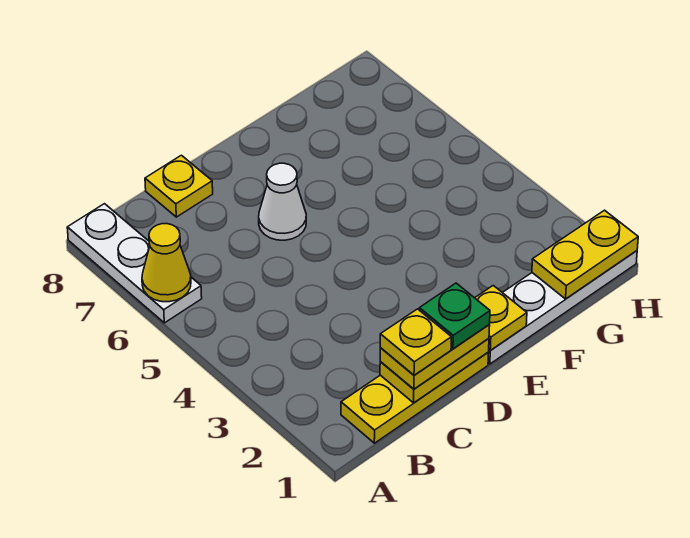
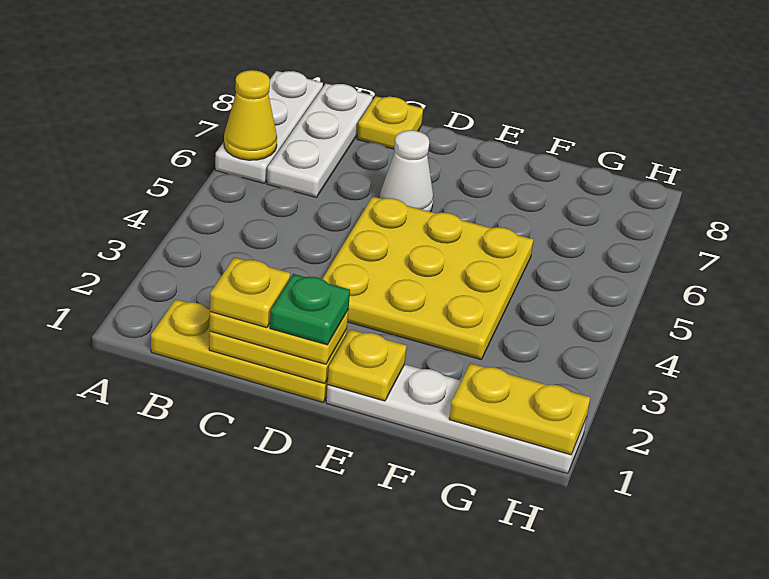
none -> white 1x3 plate [267,84,373,198]
none -> yellow 3x3 plate [322,197,534,359]

